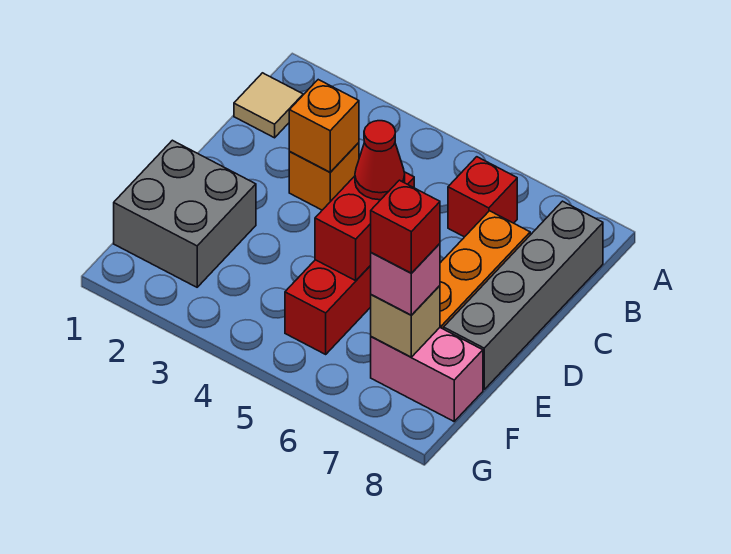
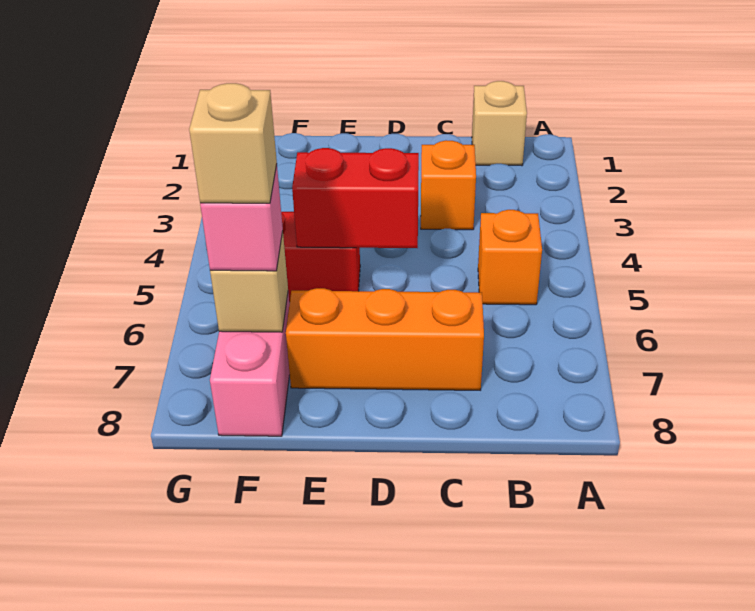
tan 1x1 tile [234,73,303,138] -> tan 1x1 brick [472,81,527,166]
red 1x1 brick [448,157,517,237] -> none
grey 1x4 brick [444,201,603,389] -> none
orange 1x1 brick [289,80,359,172] -> orange 1x1 brick moved to [478,210,542,305]
red 1x1 cone [355,121,405,200] -> none
grey 2x2 brick [114,140,256,287] -> none
red 1x1 brick [371,180,440,273] -> tan 1x1 brick [189,83,277,203]

